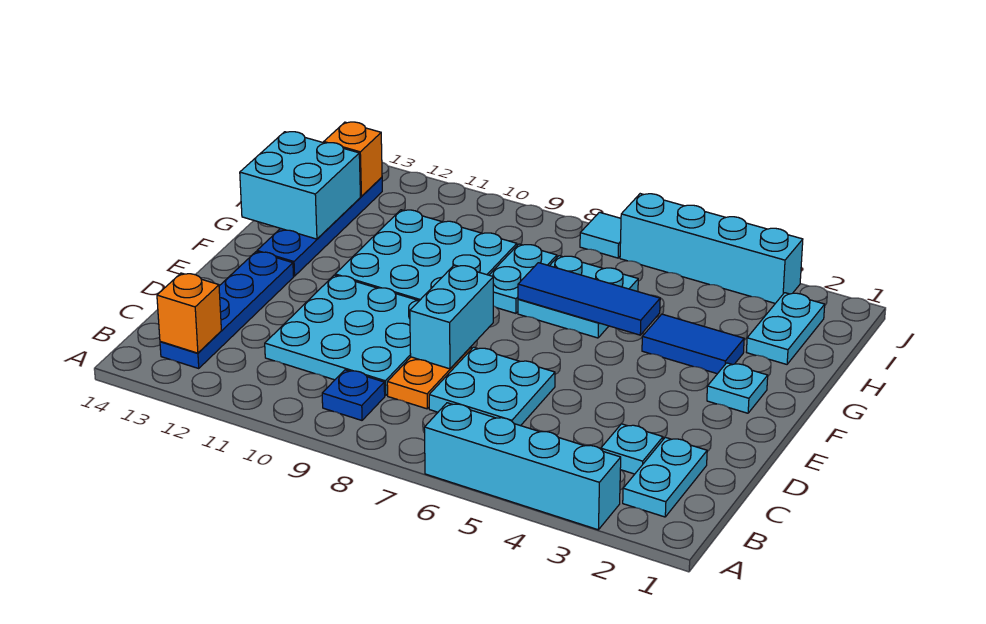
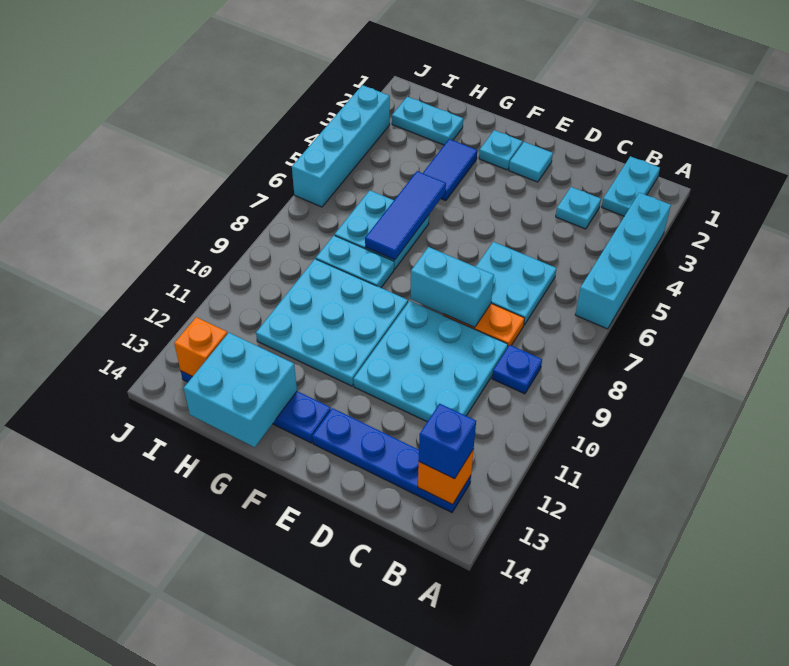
cyan 1x2 plate [623,437,707,517] -> cyan 1x2 plate turned to [602,156,660,216]
none -> blue 1x1 brick [419,404,476,479]
cyan 1x1 tile [580,212,621,258] -> cyan 1x1 tile moved to [509,142,553,182]

